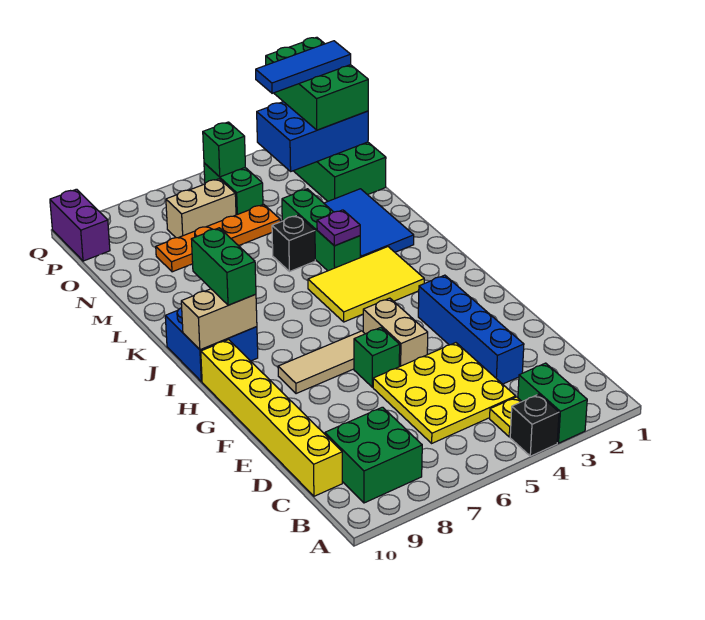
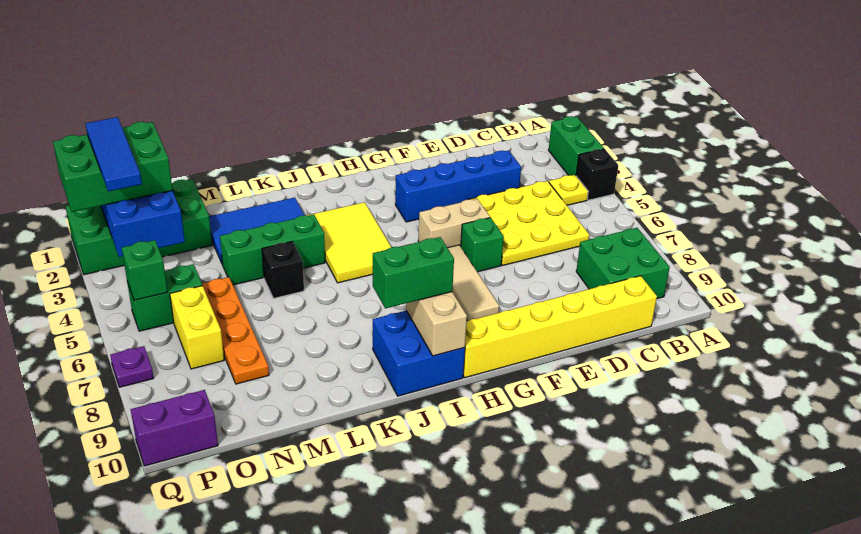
green 1x2 brick [518,363,587,443] -> green 1x2 brick turned to [549,116,604,176]
purple 1x1 plate [317,210,360,246] -> purple 1x1 plate moved to [110,346,154,387]
tan 1x2 brick [166,179,236,238] -> yellow 1x2 brick [170,286,224,369]

